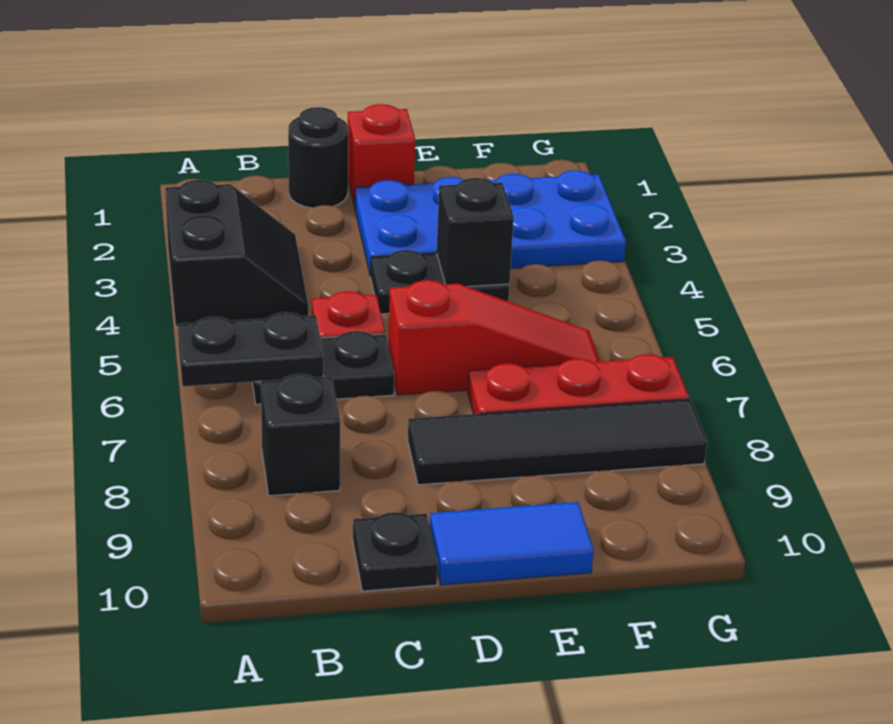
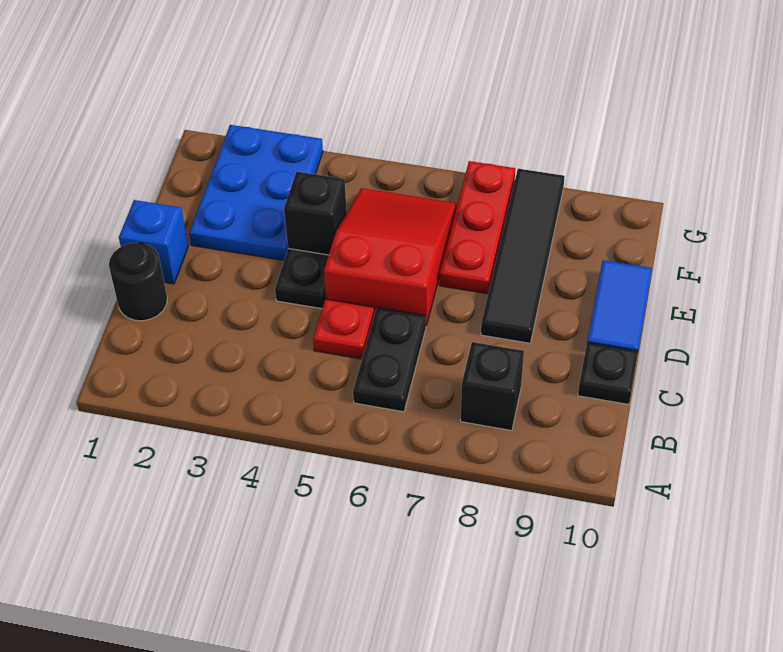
black 2x2 slope [165,180,308,327] -> none
black 1x2 plate [178,312,323,386] -> none
red 1x1 brick [348,104,415,206] -> blue 1x1 brick [119,200,188,284]
blue 2x4 plate [355,170,626,276] -> blue 2x3 plate [189,125,323,260]
red 1x3 slope [388,280,600,395] -> red 2x3 slope [324,188,457,326]

